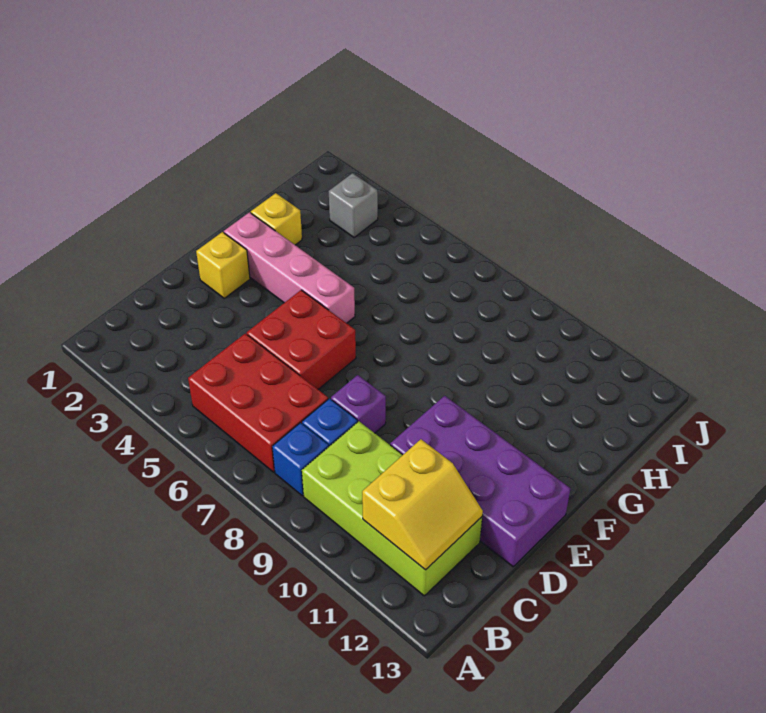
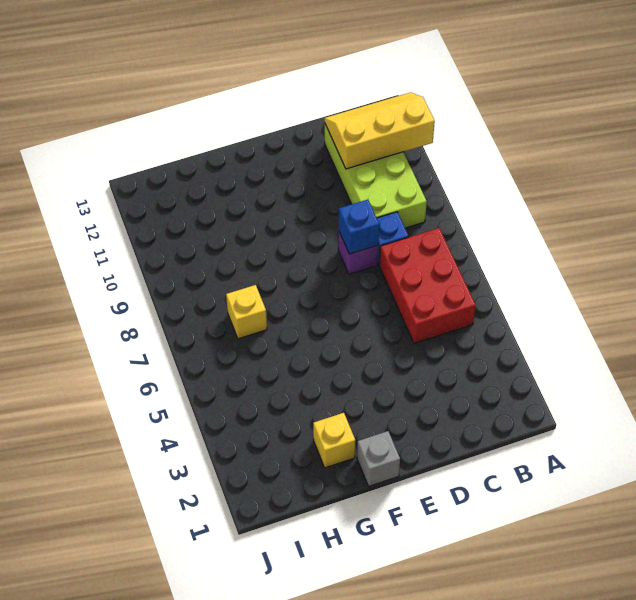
blue 1x1 brick [272,423,329,496] -> blue 1x1 brick moved to [339,200,379,254]
yellow 2x2 slope [362,439,483,570] -> yellow 2x3 slope [325,92,435,169]
red 2x2 brick [247,290,356,389] -> none
purple 2x4 brick [390,396,571,567] -> none
yellow 1x1 brick [196,232,250,298] -> yellow 1x1 brick moved to [226,285,267,339]
pink 1x4 brick [224,212,355,323] -> none
grey 1x1 brick [329,173,378,238] -> grey 1x1 brick moved to [357,431,400,486]

